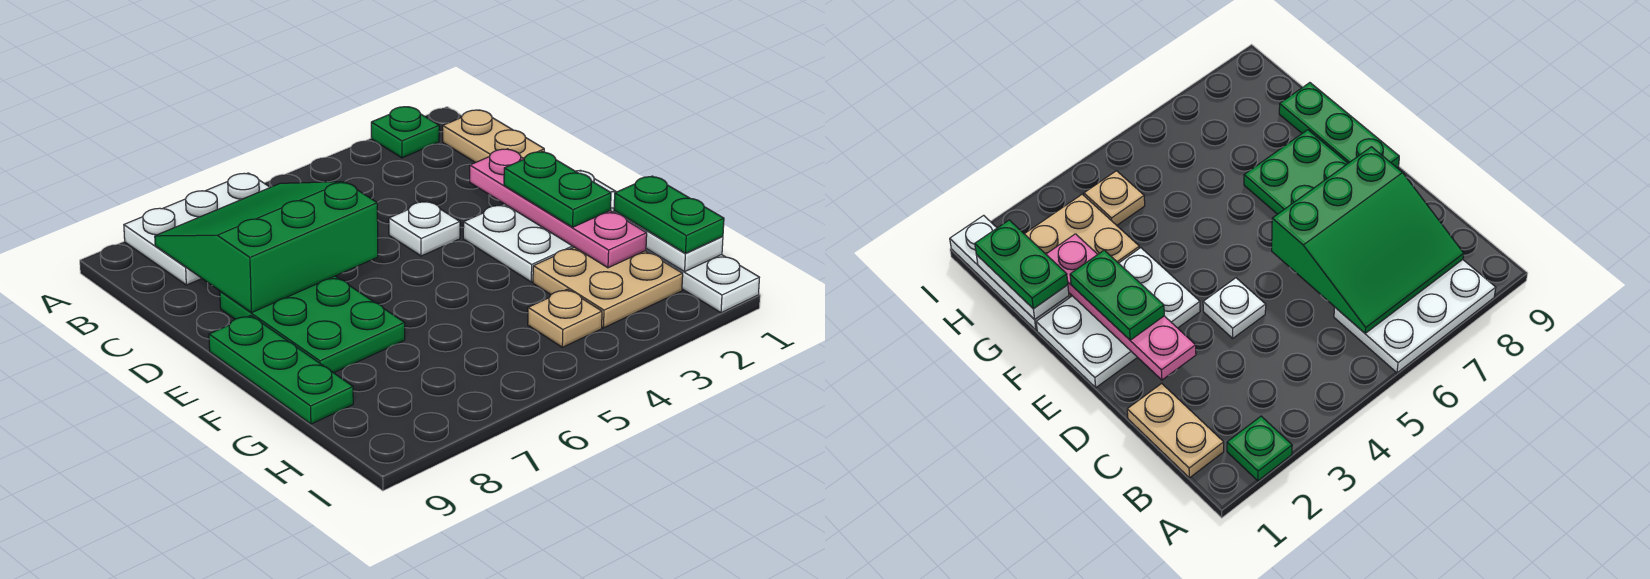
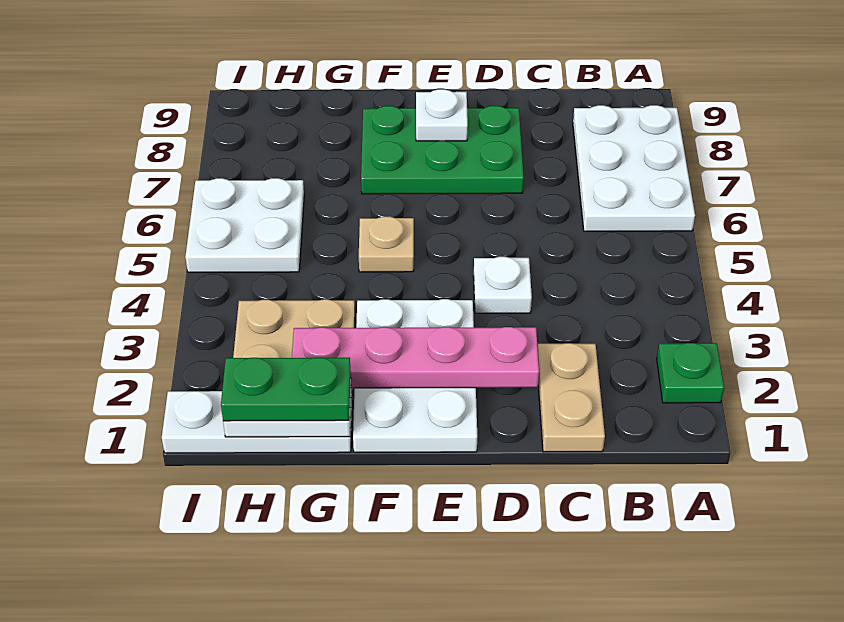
tan 1x2 plate [443,110,544,163] -> tan 1x2 plate turned to [538,343,605,452]
green 3x3 slope [155,182,378,313] -> none
green 1x2 plate [504,152,611,227] -> none
none -> white 1x1 plate [416,89,468,141]
green 1x3 plate [209,316,353,424] -> none
tan 1x1 plate [528,289,602,347] -> tan 1x1 plate moved to [359,217,414,272]
none -> white 2x2 plate [185,178,304,272]

